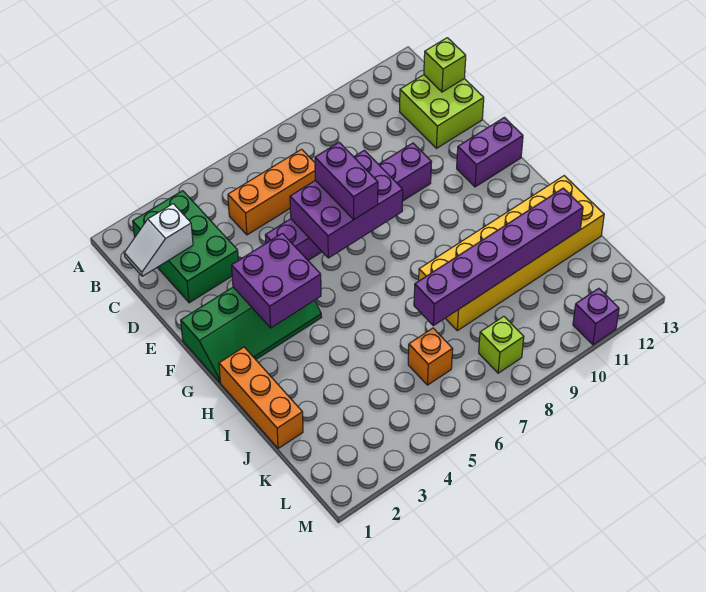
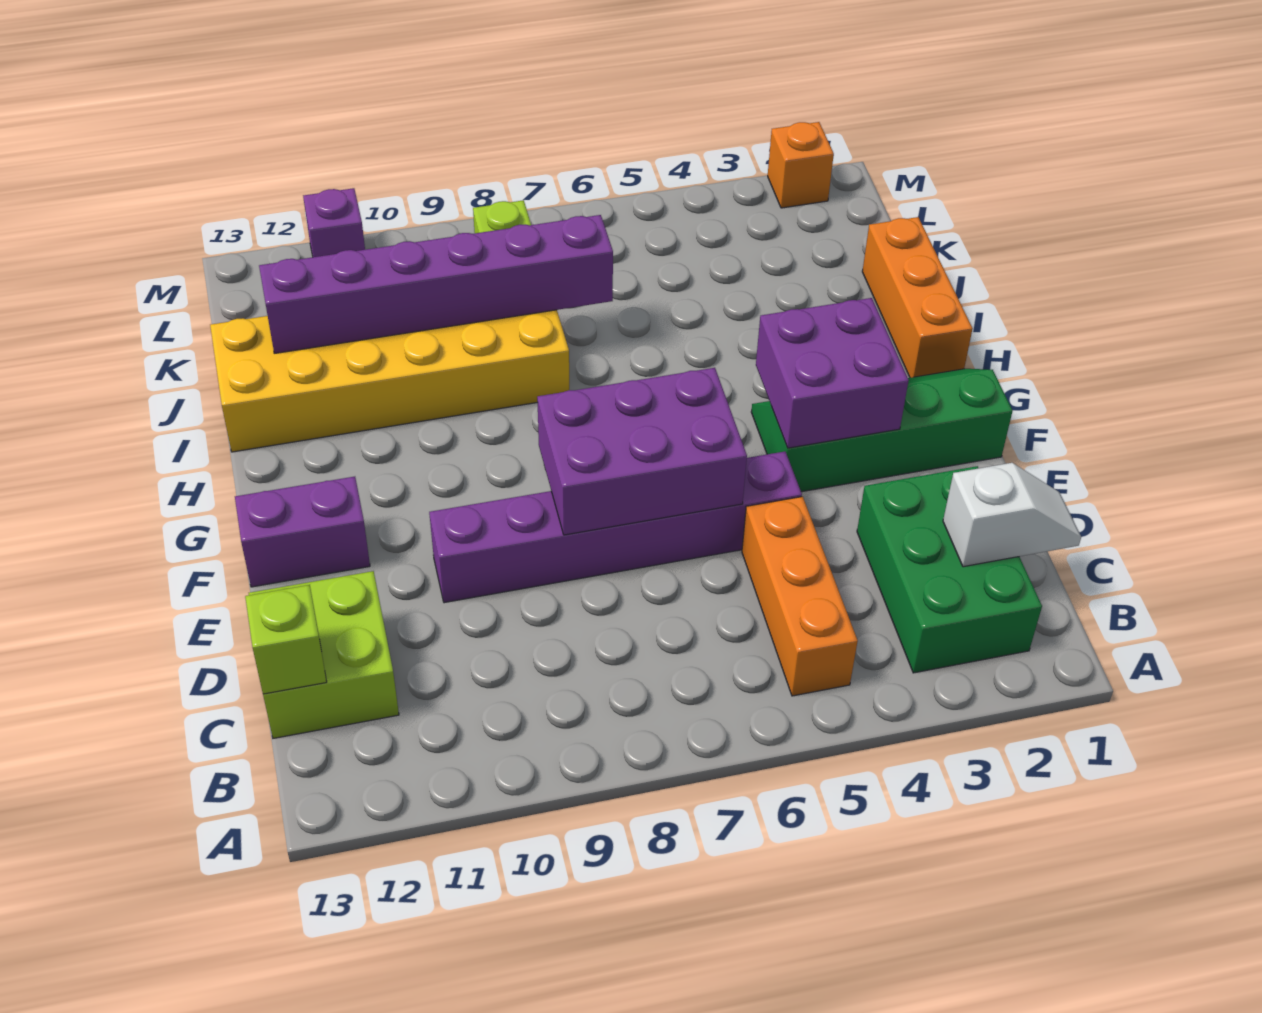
orange 1x3 brick [228,149,315,235] -> orange 1x3 brick turned to [742,497,858,696]
purple 1x2 brick [315,142,378,219] -> none
orange 1x1 brick [408,328,453,385] -> orange 1x1 brick moved to [768,122,834,208]

